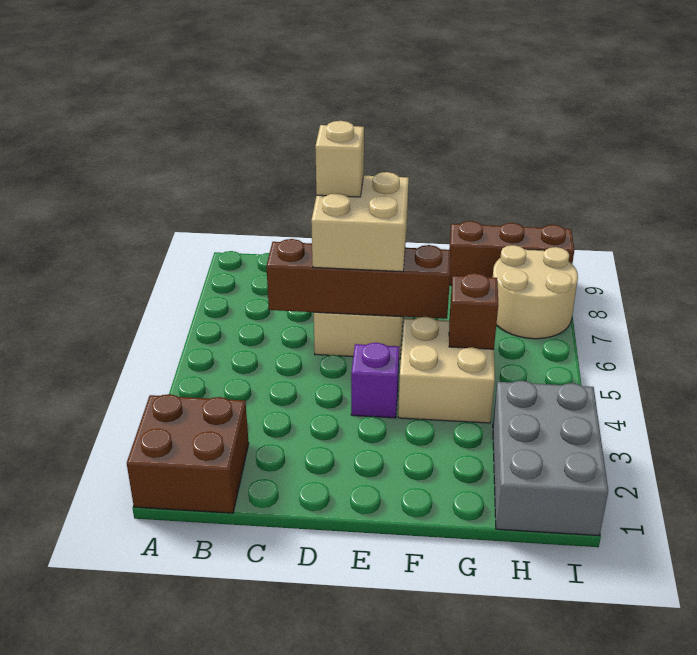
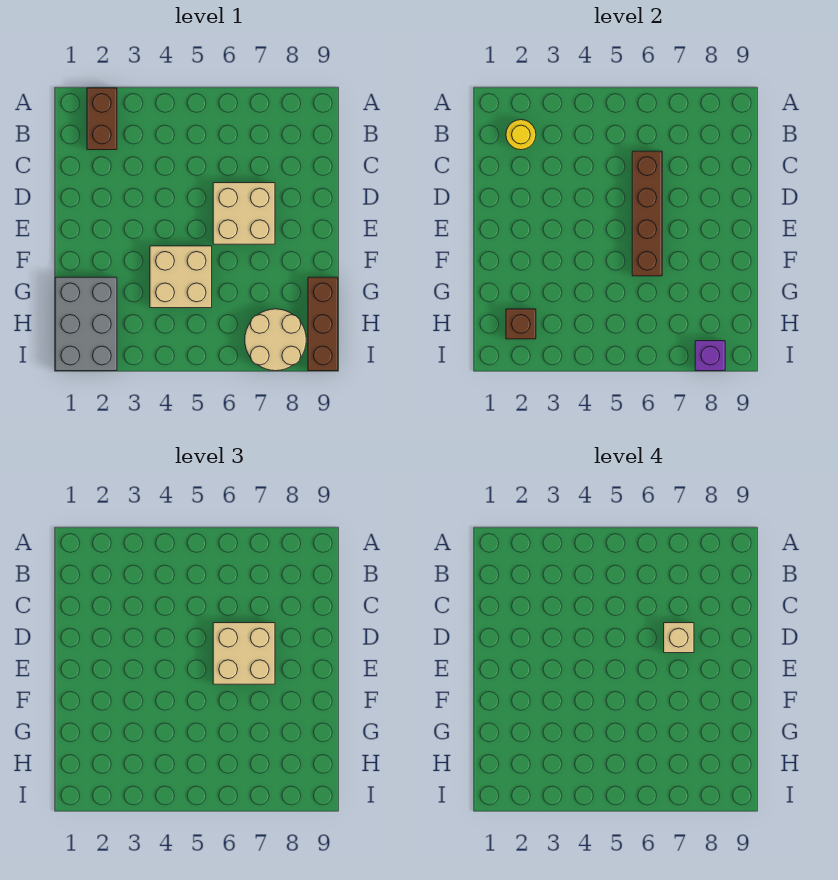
brown 2x2 brick [127,394,249,513] -> brown 1x2 brick [87,88,117,150]
none -> yellow 1x1 round brick [506,120,536,150]
purple 1x1 brick [351,343,399,418] -> purple 1x1 brick moved to [695,341,725,371]
brown 1x1 brick [449,273,498,349] -> brown 1x1 brick moved to [506,309,536,339]
grey 2x3 brick [493,381,608,536] -> grey 2x3 brick turned to [55,277,117,371]

